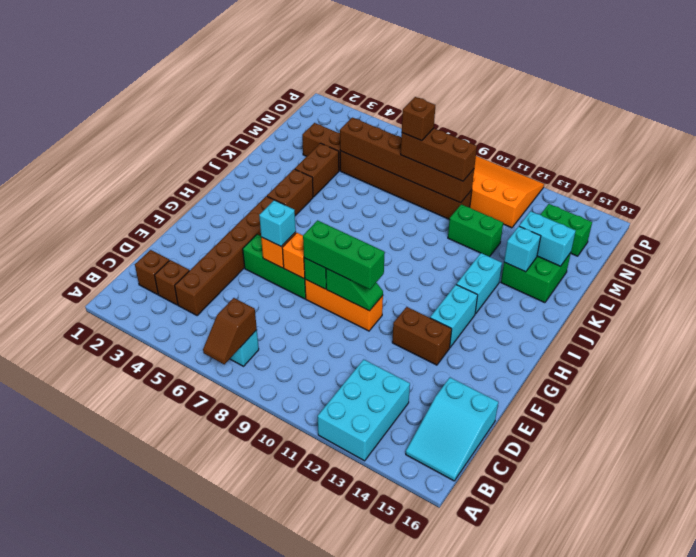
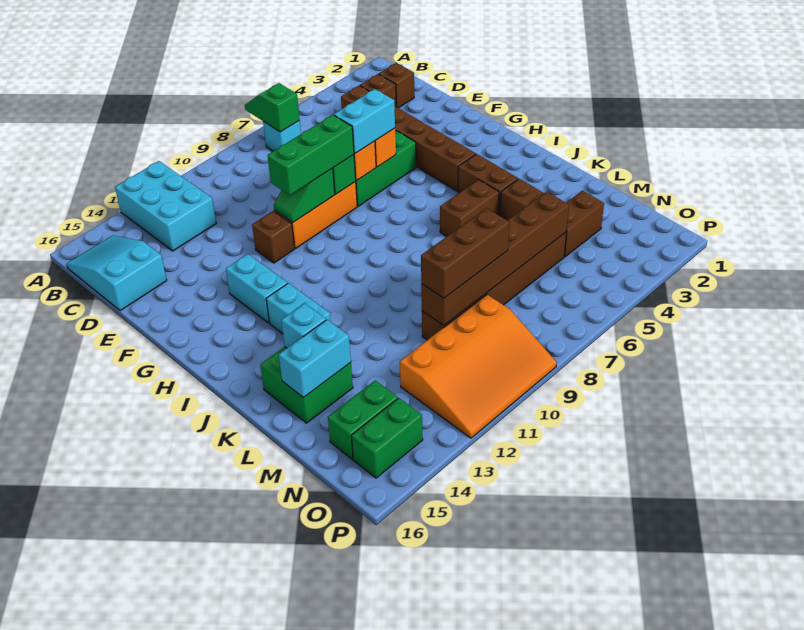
brown 1x2 slope [203,298,257,364] -> green 1x2 slope [245,83,300,132]
cyan 1x1 brick [259,200,296,247] -> cyan 1x2 brick [334,89,395,153]
brown 1x2 brick [392,307,452,365] -> brown 1x2 brick moved to [440,180,499,236]
green 1x2 brick [448,204,503,256] -> green 1x2 brick moved to [351,398,423,478]
brown 1x1 brick [402,97,435,141] -> brown 1x1 brick moved to [252,211,295,263]

